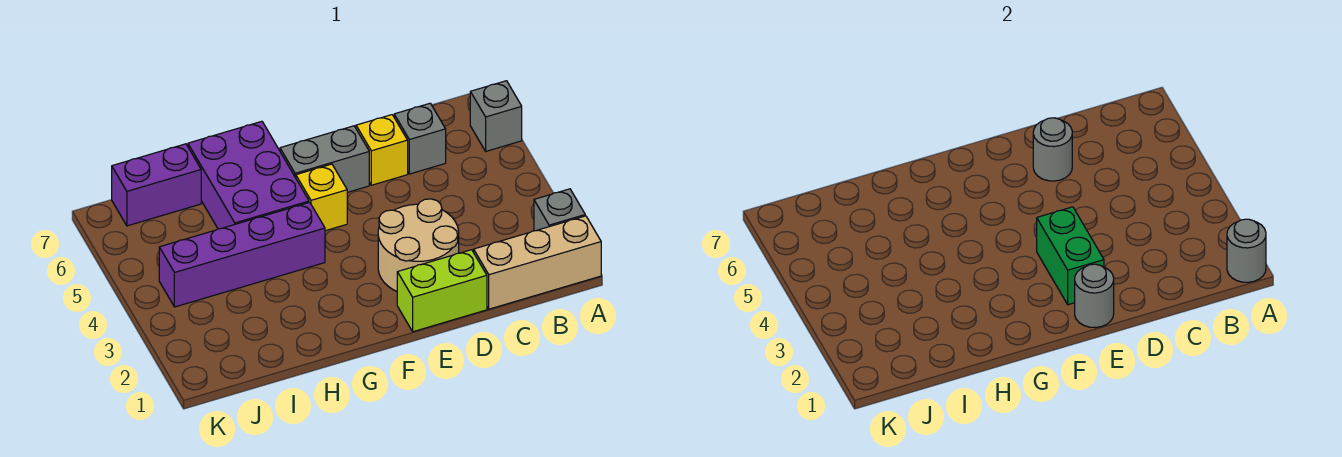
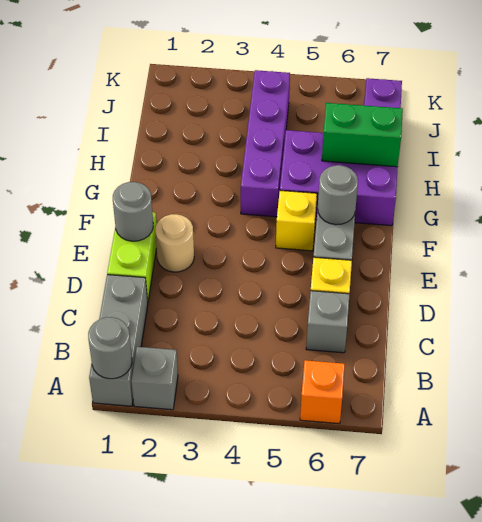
tan 1x3 brick [474,216,601,309] -> grey 1x3 brick [89,275,148,406]
grey 1x1 brick [470,81,522,151] -> orange 1x1 brick [300,360,345,424]
tan 2x2 round brick [378,199,459,291] -> tan 1x1 round brick [155,214,194,272]
grey 1x1 round brick [1033,118,1072,181] -> grey 1x1 round brick moved to [318,165,358,225]
green 1x2 brick [1037,207,1104,305] -> green 1x2 brick moved to [322,103,403,167]

